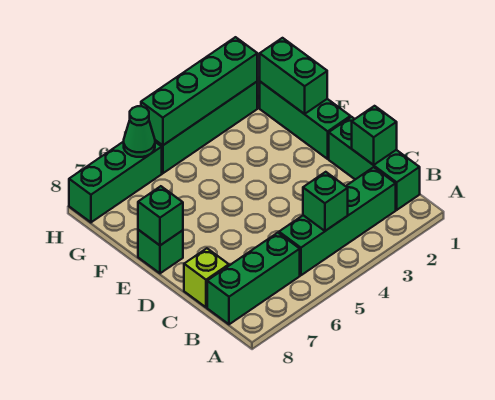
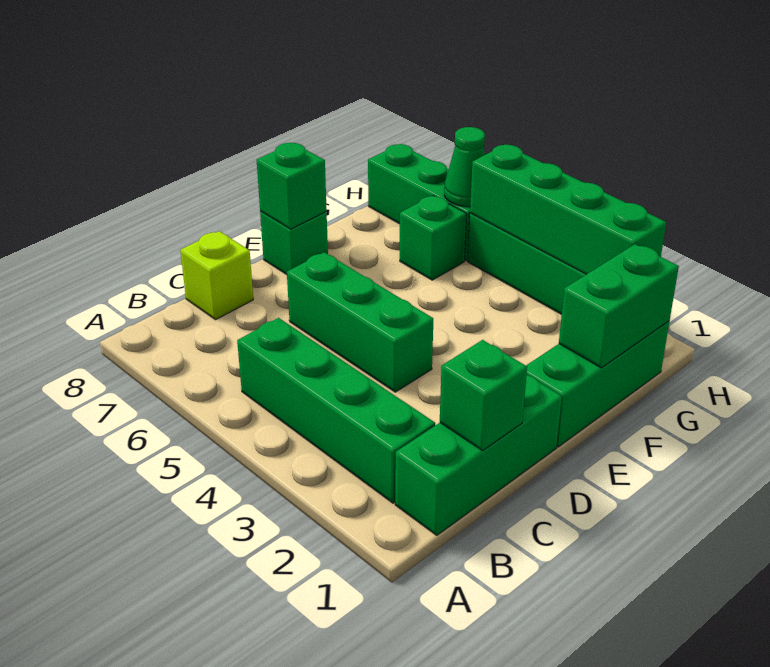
green 1x1 brick [303,172,348,231] -> green 1x1 brick moved to [400,196,467,280]
green 1x3 brick [207,233,300,324] -> green 1x3 brick moved to [287,252,433,392]

